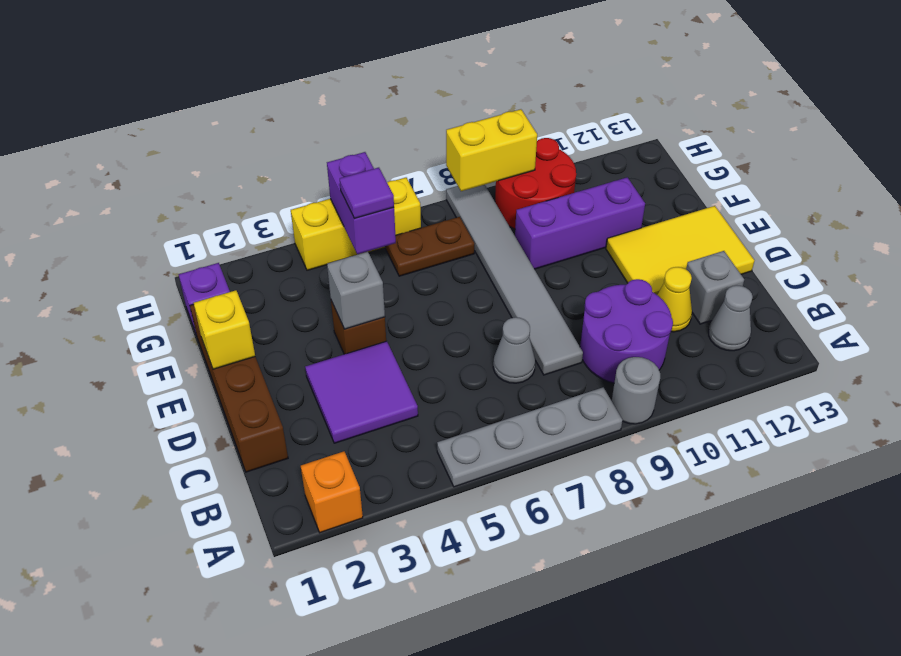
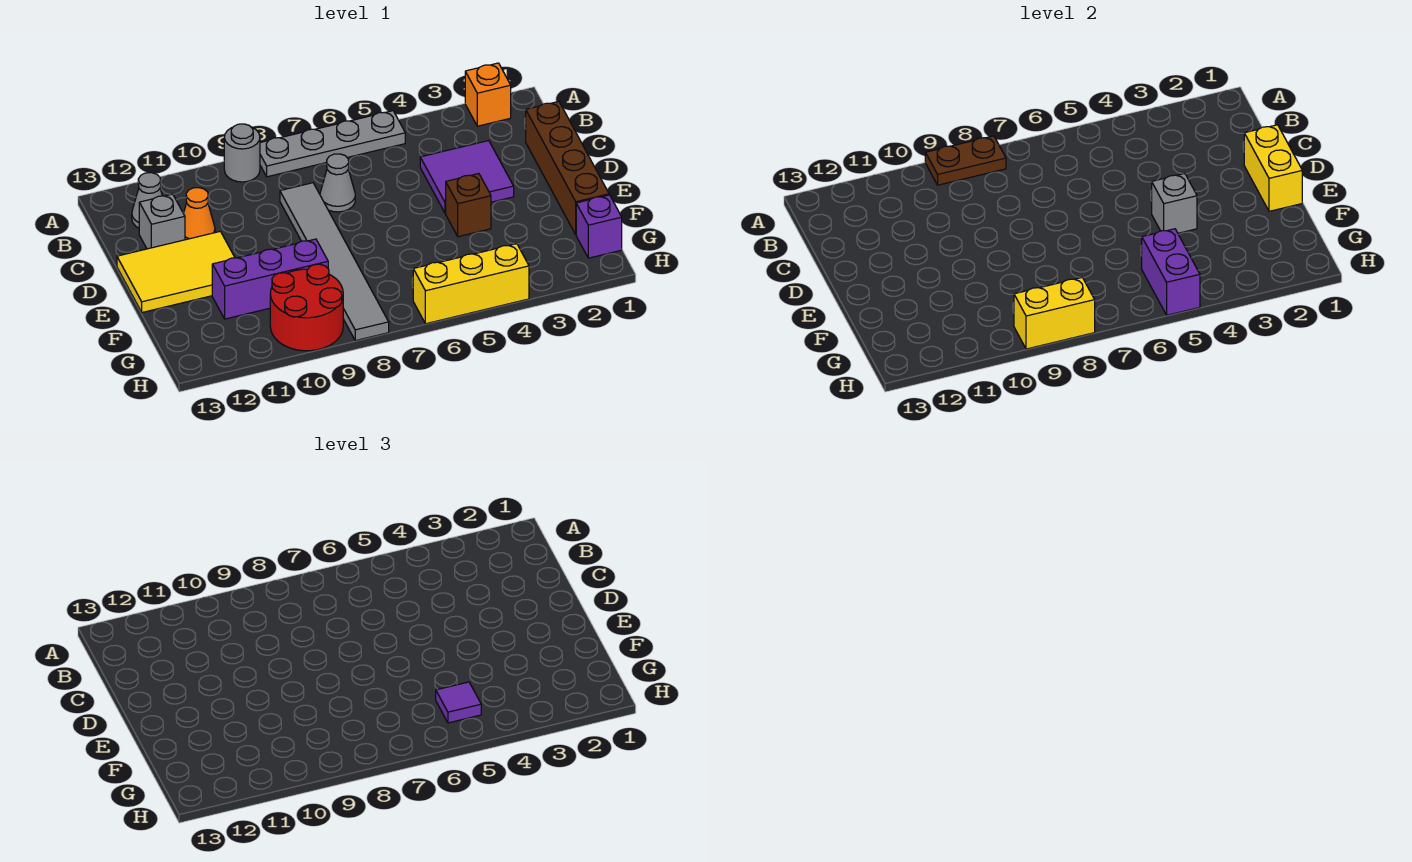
purple 2x2 round brick [580,279,673,383] -> none
yellow 1x1 cone [658,267,692,332] -> orange 1x1 cone [183,188,215,240]
yellow 1x1 brick [194,290,255,369] -> yellow 1x2 brick [1244,125,1302,211]
brown 1x2 plate [385,217,474,276] -> brown 1x2 plate moved to [925,136,1006,185]

